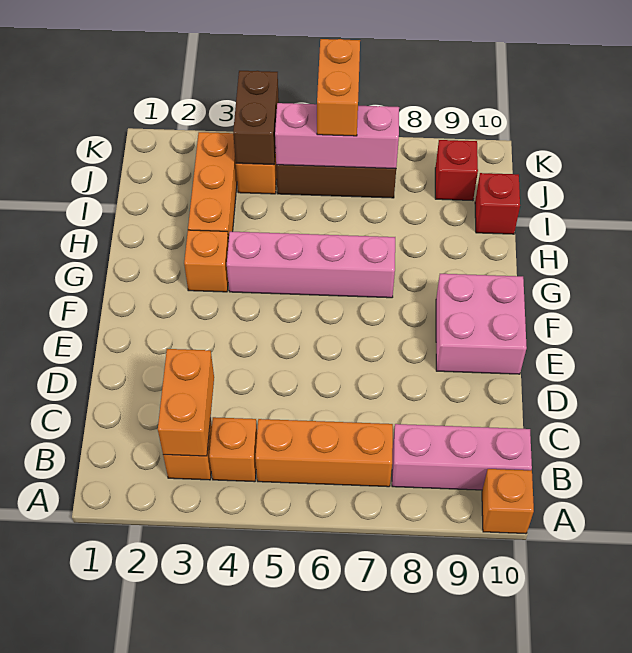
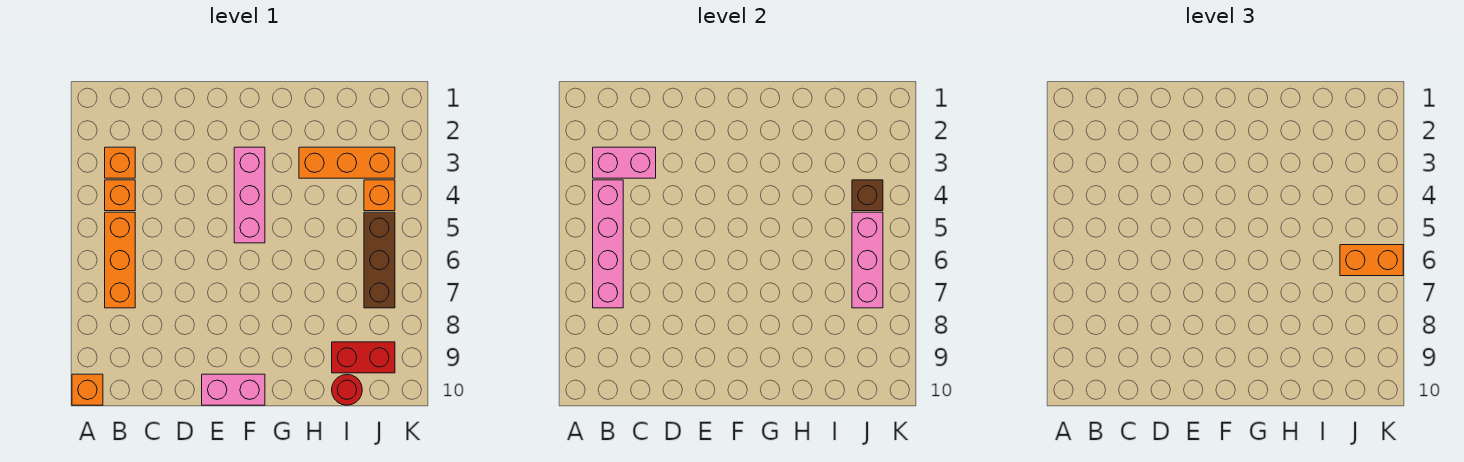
orange 1x2 brick [158,349,214,456] -> pink 1x2 brick [593,147,656,178]
pink 1x3 brick [392,424,532,490] -> pink 1x3 brick moved to [234,147,265,243]
pink 2x2 brick [436,274,527,374] -> pink 1x2 brick [202,374,265,405]
orange 1x1 brick [184,230,229,292] -> none
pink 1x4 brick [227,232,395,298] -> pink 1x4 brick moved to [593,180,623,308]
red 1x1 brick [475,173,520,234] -> red 1x1 round brick [332,375,362,405]
brown 1x2 brick [233,71,279,165] -> brown 1x1 brick [852,180,883,211]
red 1x1 brick [435,140,478,201] -> red 1x2 brick [332,342,395,373]

